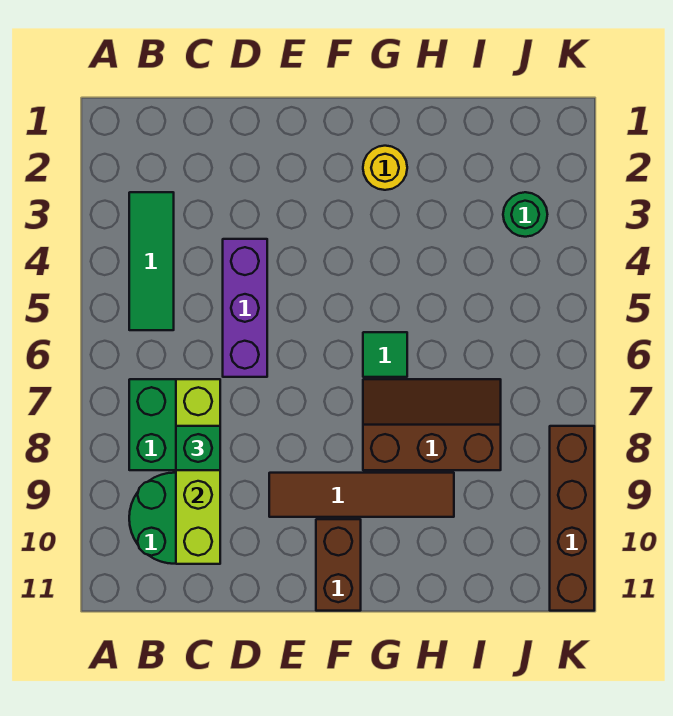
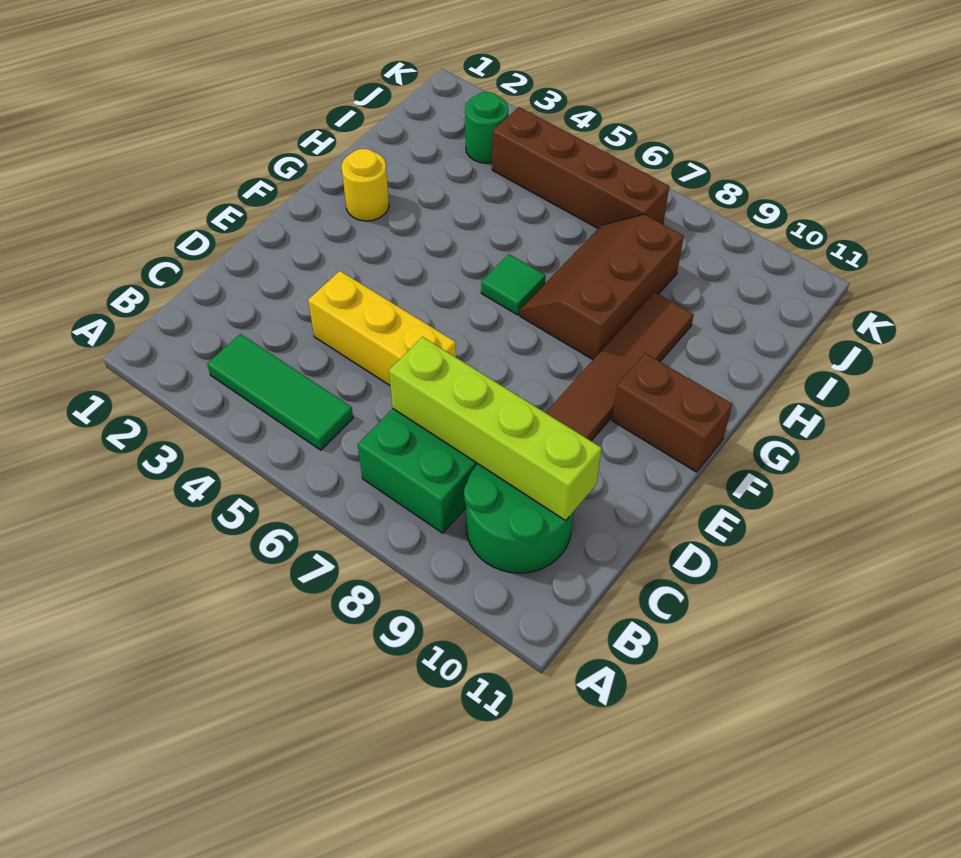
green 1x1 brick [176,426,220,470] -> none
purple 1x3 brick [223,239,267,377] -> yellow 1x3 brick [308,271,456,385]
brown 1x4 brick [550,426,594,611] -> brown 1x4 brick moved to [492,107,669,228]

